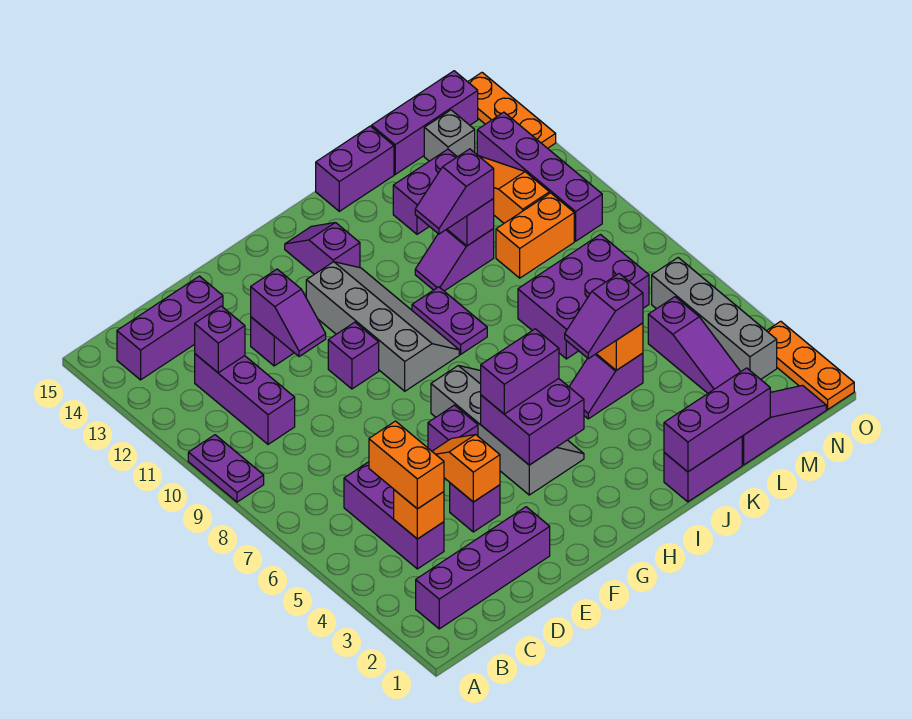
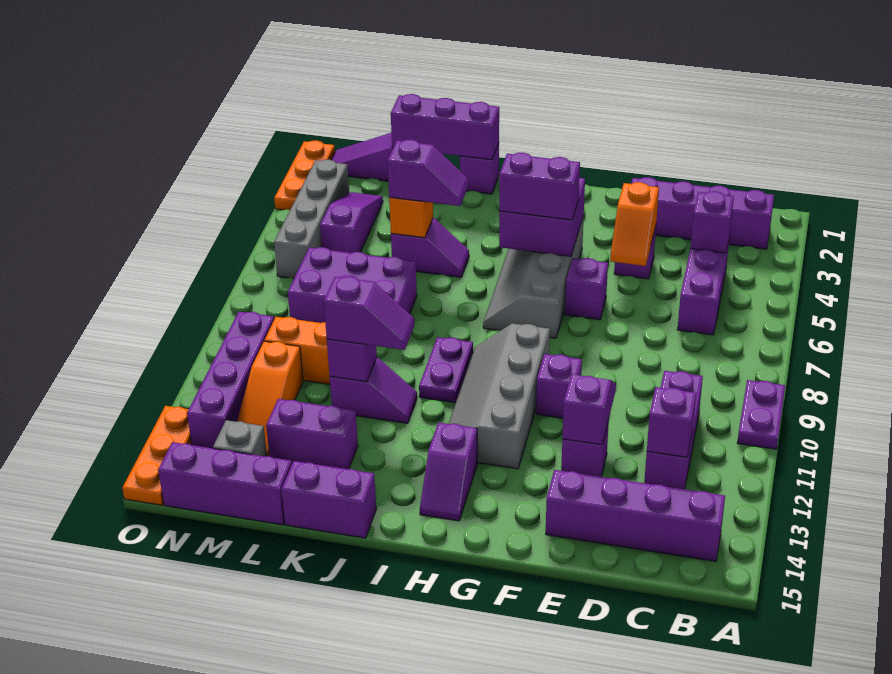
purple 1x3 brick [117,276,223,380] -> purple 1x4 brick [546,470,725,561]
orange 1x1 brick [394,490,444,539] -> purple 1x1 brick [690,191,734,253]
orange 1x2 brick [369,421,444,509] -> none
purple 1x2 brick [664,437,742,502] -> purple 1x1 brick [460,143,499,194]

